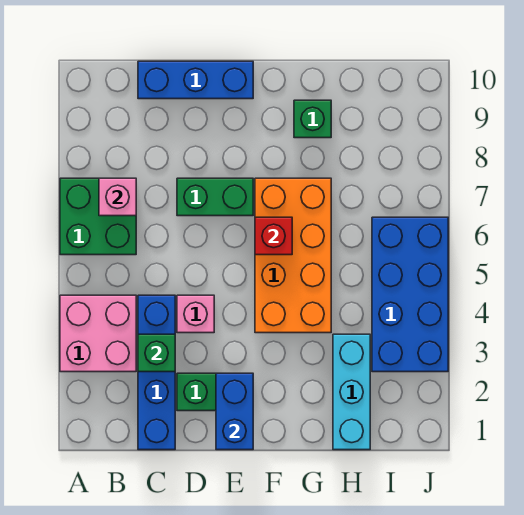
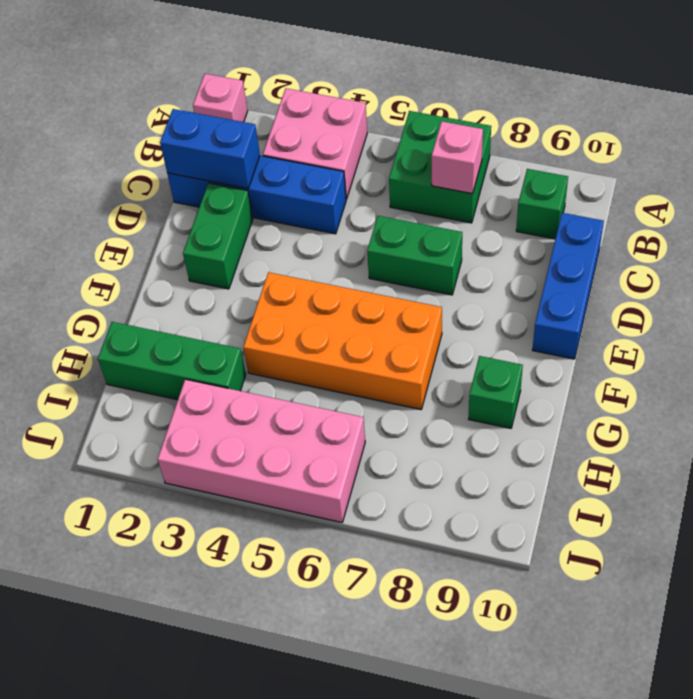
green 1x1 brick [138,334,175,372] -> green 1x1 brick moved to [516,169,568,239]
pink 1x1 brick [177,295,214,333] -> pink 1x1 brick moved to [193,74,248,122]
green 1x2 brick [177,178,253,216] -> green 1x2 brick turned to [367,216,462,295]
blue 1x2 brick [216,373,253,450] -> blue 1x2 brick moved to [160,109,260,188]
red 1x1 brick [255,217,292,255] -> none
cyan 1x3 brick [333,334,370,450] -> green 1x3 brick [98,322,246,400]
blue 2x4 brick [372,217,448,372] -> pink 2x4 brick [158,379,365,523]

